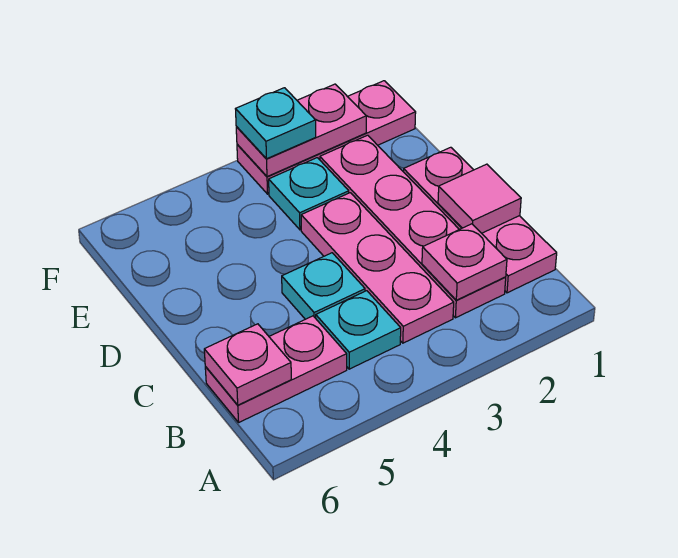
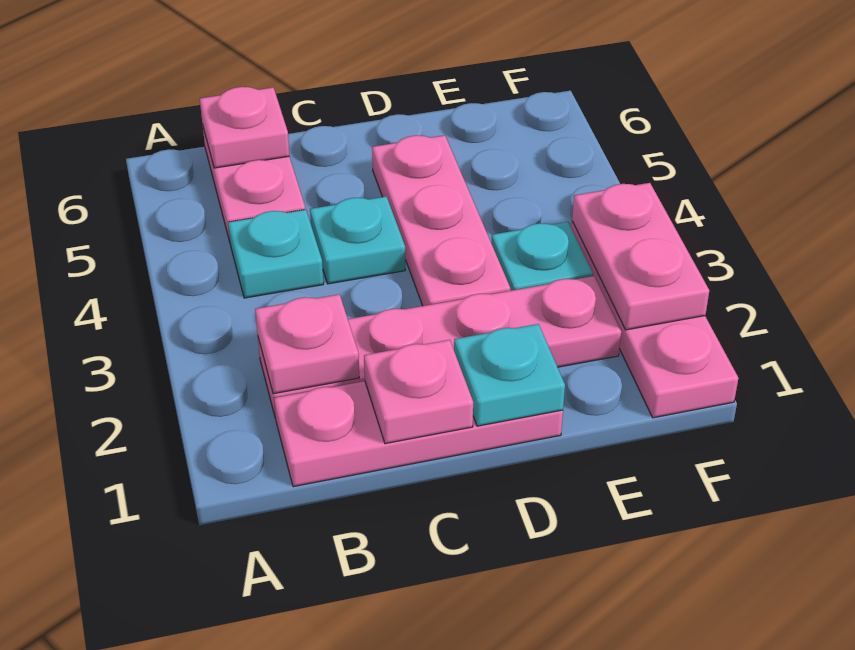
pink 1x3 plate [301,193,454,343] -> pink 1x3 plate turned to [372,135,510,306]
pink 1x1 tile [438,164,521,233] -> pink 1x1 plate [364,340,473,444]
cyan 1x1 plate [236,88,316,159] -> cyan 1x1 plate moved to [454,324,565,426]

